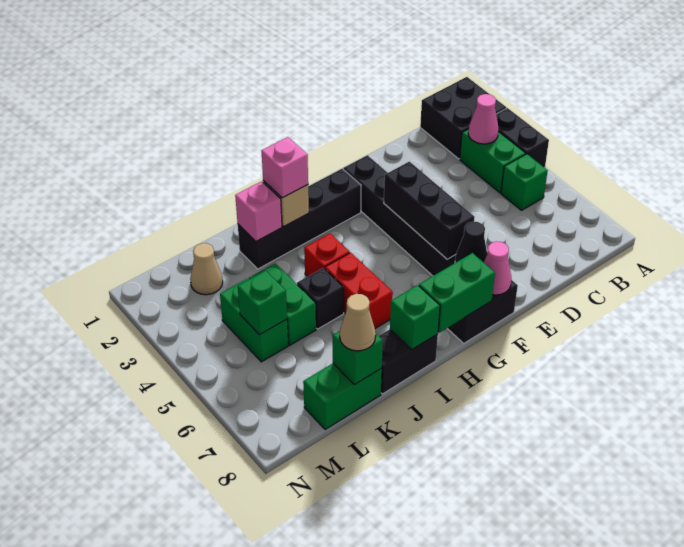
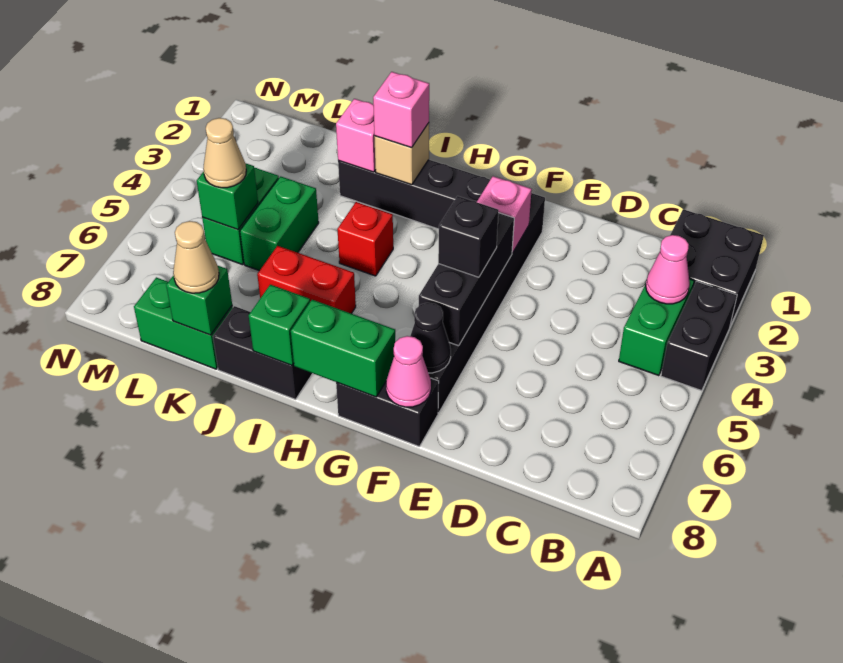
green 1x1 brick [501,154,548,210] -> none
none -> pink 1x1 brick [477,176,532,253]
red 1x2 brick [325,253,393,328] -> red 1x2 brick turned to [257,246,356,314]
black 1x1 brick [297,268,344,329] -> black 1x1 brick moved to [438,196,499,277]
tan 1x1 cone [190,243,223,295] -> tan 1x1 cone moved to [203,118,246,188]

